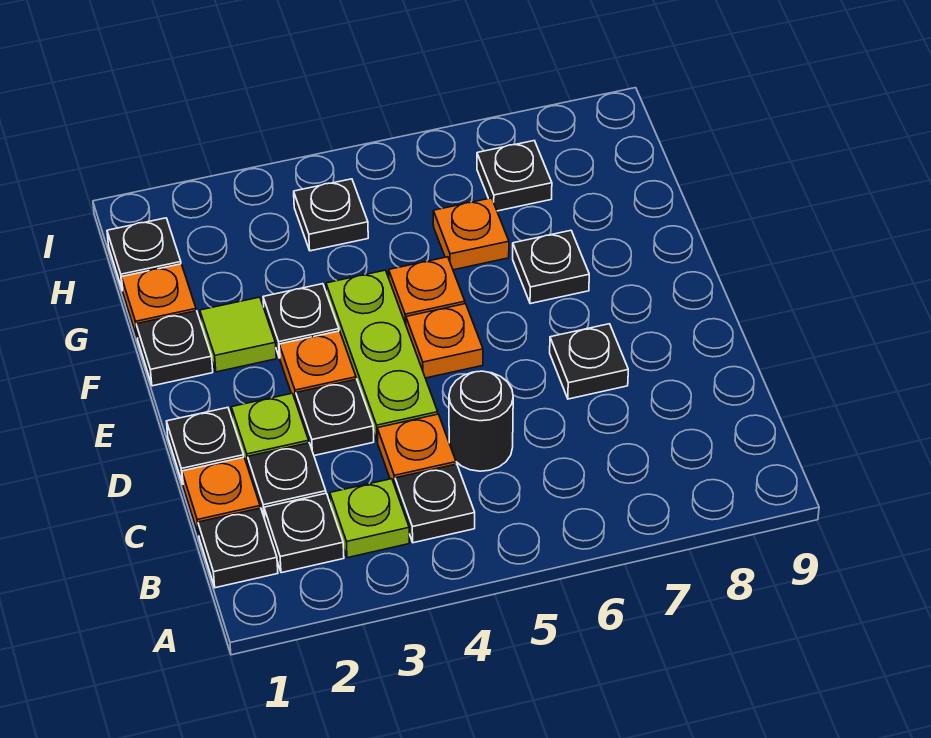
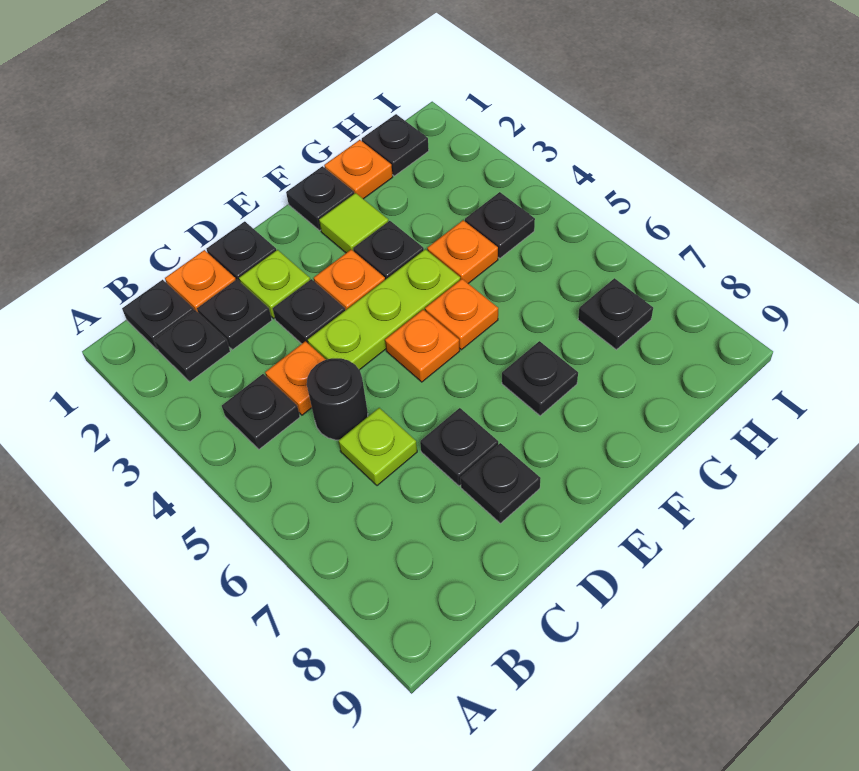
lime 1x1 plate [330,479,409,558] -> lime 1x1 plate moved to [339,408,417,486]
none -> black 1x1 plate [461,443,541,523]
orange 1x1 plate [433,198,509,270] -> orange 1x1 plate moved to [427,220,498,284]

